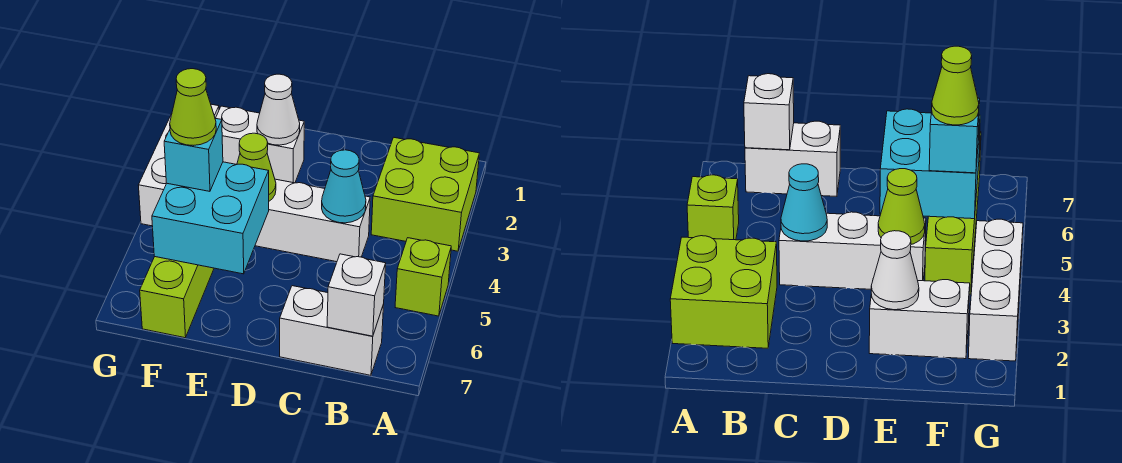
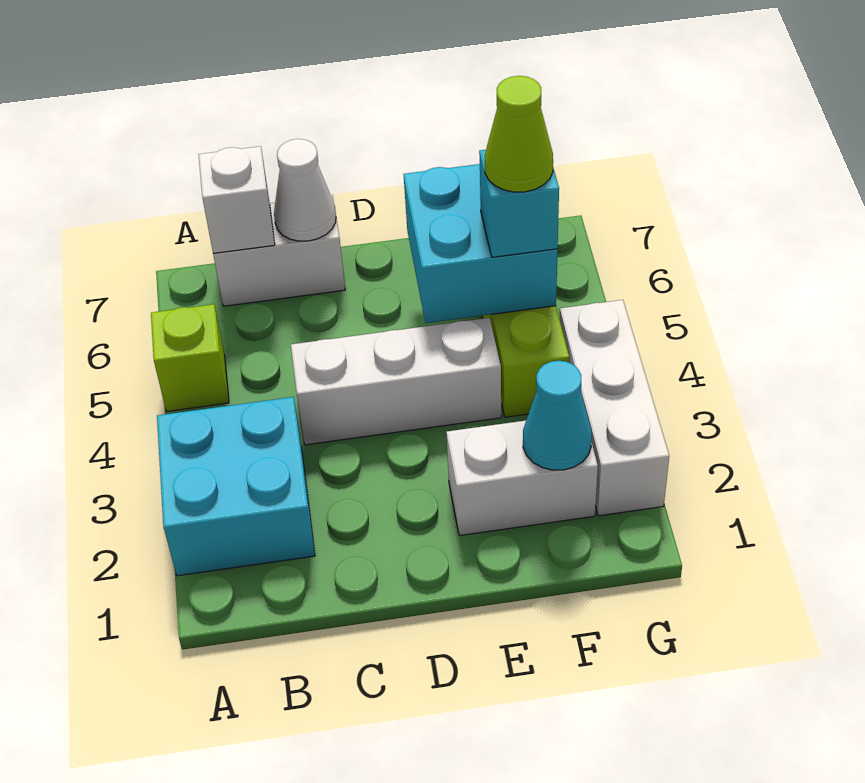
lime 2x2 brick [371,138,479,251] -> cyan 2x2 brick [157,397,315,576]
cyan 1x1 cone [322,150,366,223] -> cyan 1x1 cone moved to [523,361,592,470]
white 1x1 cone [257,74,300,145] -> white 1x1 cone moved to [274,139,336,241]
lime 1x1 cone [237,133,276,201] -> none

